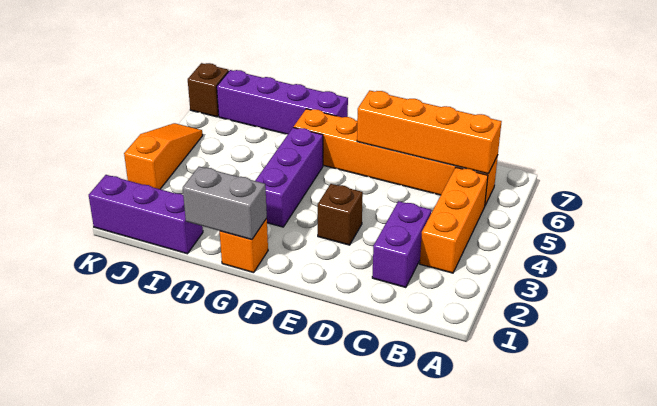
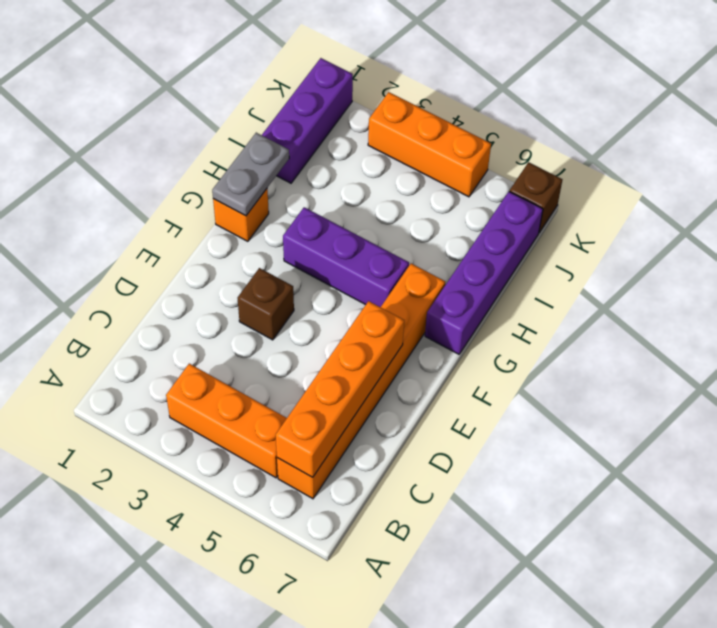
purple 1x2 brick [372,201,431,287] -> none
grey 1x2 brick [183,167,267,240] -> grey 1x2 plate [212,133,289,216]
orange 1x3 slope [124,123,203,189] -> orange 1x3 brick [368,92,491,197]

